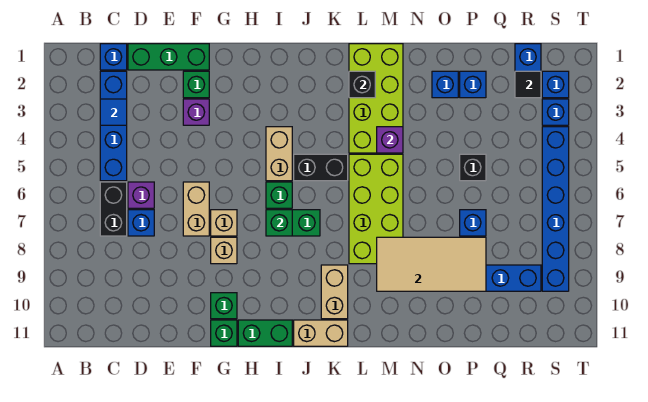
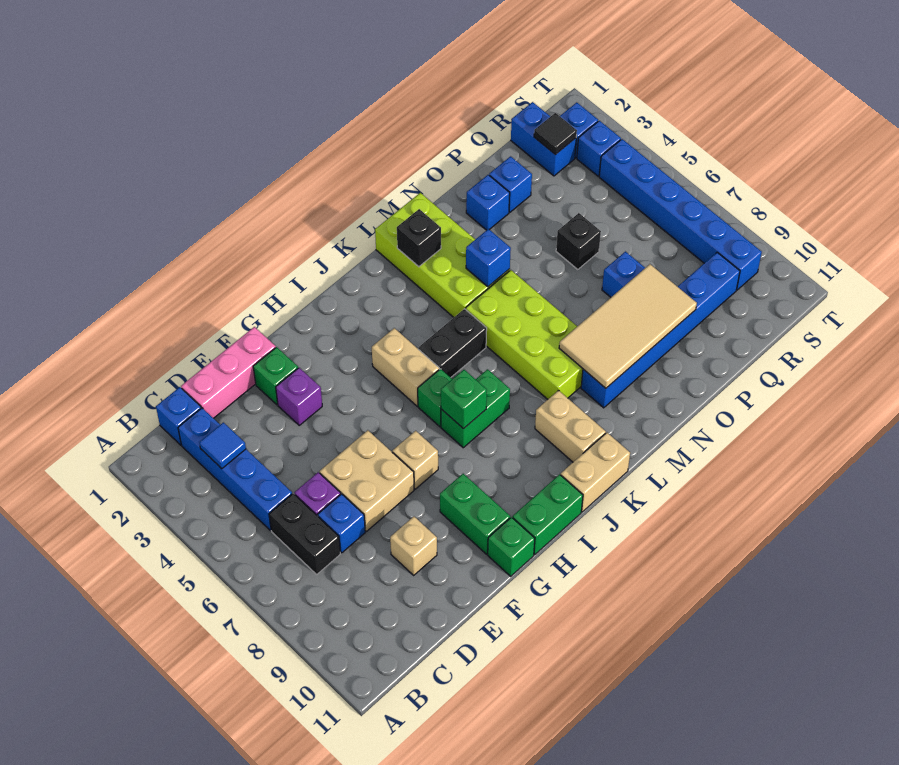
green 1x3 brick [128,44,209,70] -> pink 1x3 brick [181,327,276,418]
tan 1x2 brick [183,182,209,236] -> tan 2x2 brick [320,430,414,531]
tan 1x1 brick [211,237,237,264] -> tan 1x1 brick moved to [390,517,437,575]
green 1x1 brick [211,293,237,319] -> green 1x2 brick [440,474,510,554]
purple 1x1 brick [377,127,403,153] -> blue 1x1 brick [466,229,511,287]

